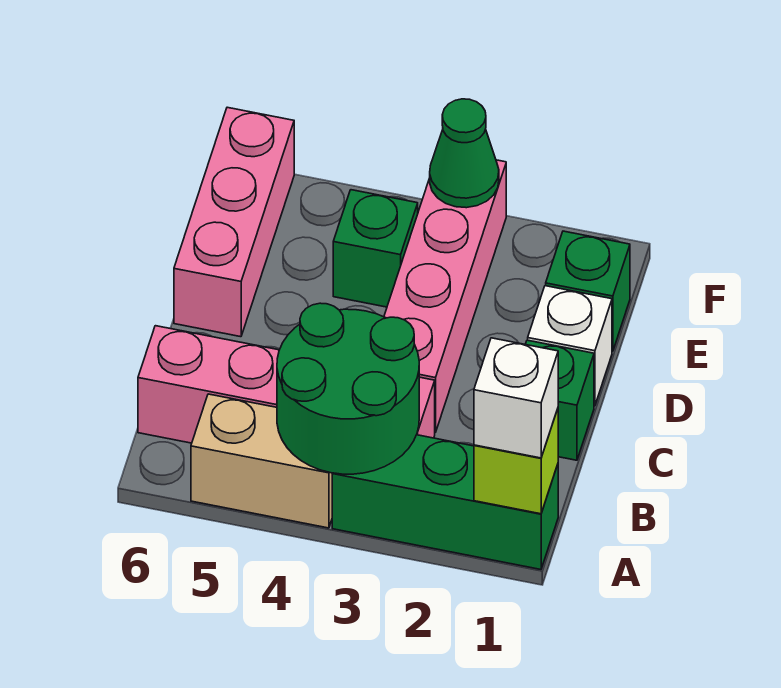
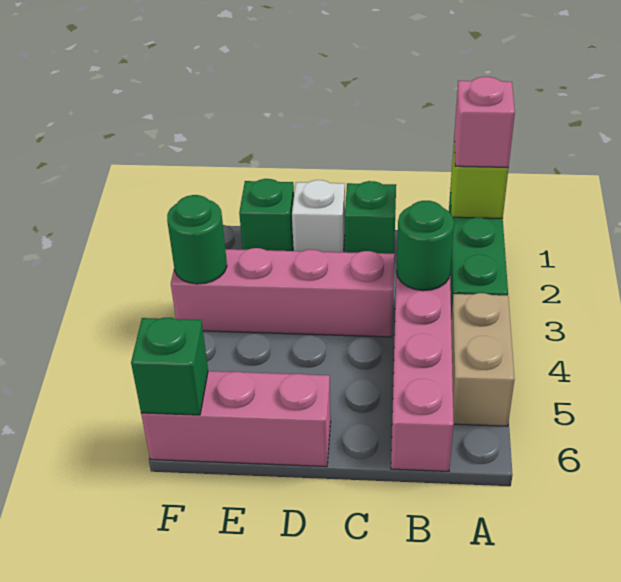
white 1x1 brick [474,338,558,458] -> pink 1x1 brick [454,77,515,167]
green 2x2 round brick [277,303,419,474] -> green 1x1 round brick [396,201,454,291]
green 1x1 brick [333,190,418,307] -> green 1x1 brick moved to [131,318,208,415]
green 1x1 cone [430,99,499,208] -> green 1x1 round brick [167,195,227,284]

